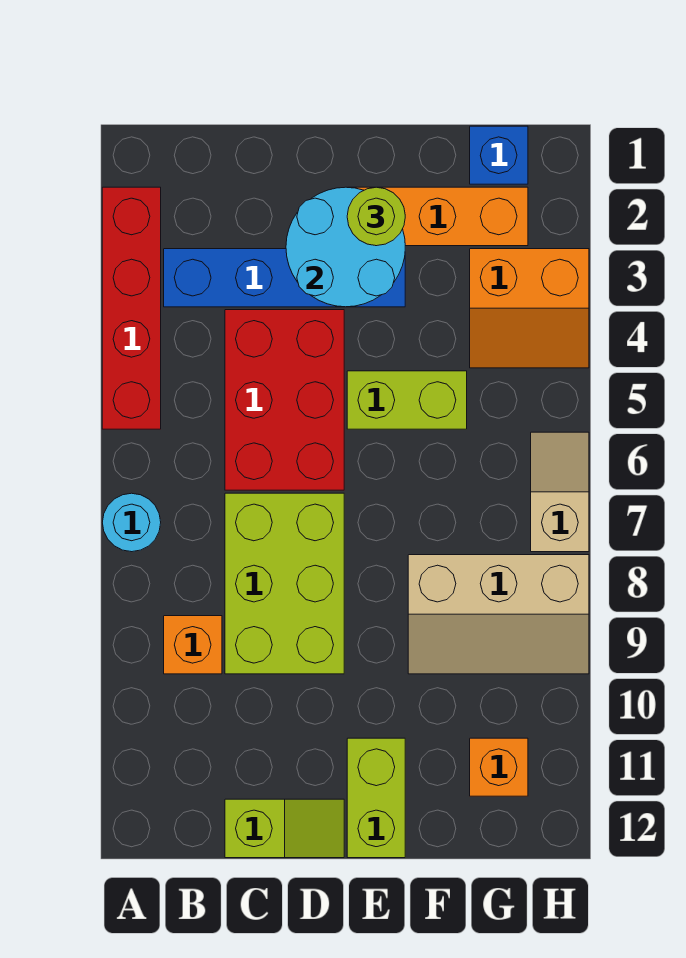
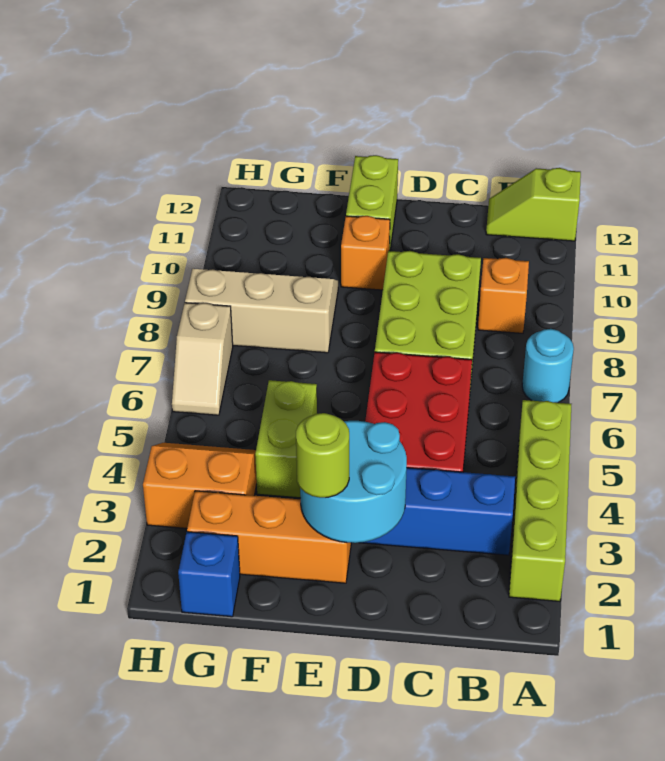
red 1x4 brick [102,187,161,429] -> lime 1x4 brick [509,400,571,601]
lime 1x2 slope [225,799,344,858] -> lime 1x2 slope moved to [486,168,581,241]
lime 1x2 brick [347,371,467,429] -> lime 1x2 brick turned to [255,380,317,498]
orange 1x1 brick [470,738,528,796] -> orange 1x1 brick moved to [341,216,390,290]

